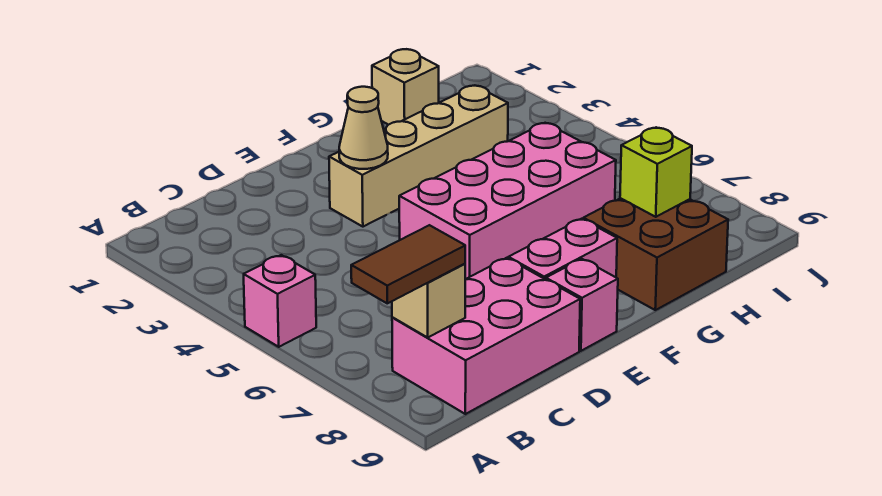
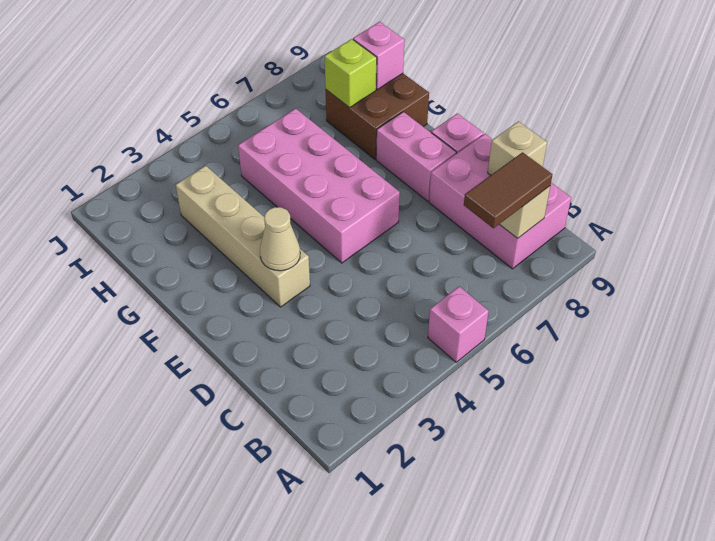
brown 1x2 tile [351,225,465,303] -> brown 1x2 tile turned to [464,152,553,228]
tan 1x1 brick [372,49,439,125] -> tan 1x1 brick moved to [488,121,547,175]
none -> pink 1x1 brick [353,22,404,89]

